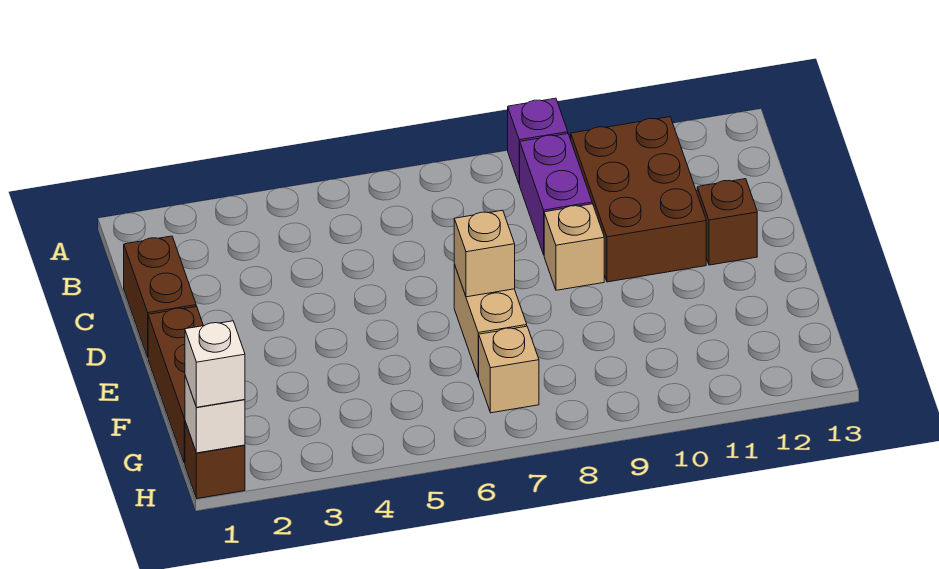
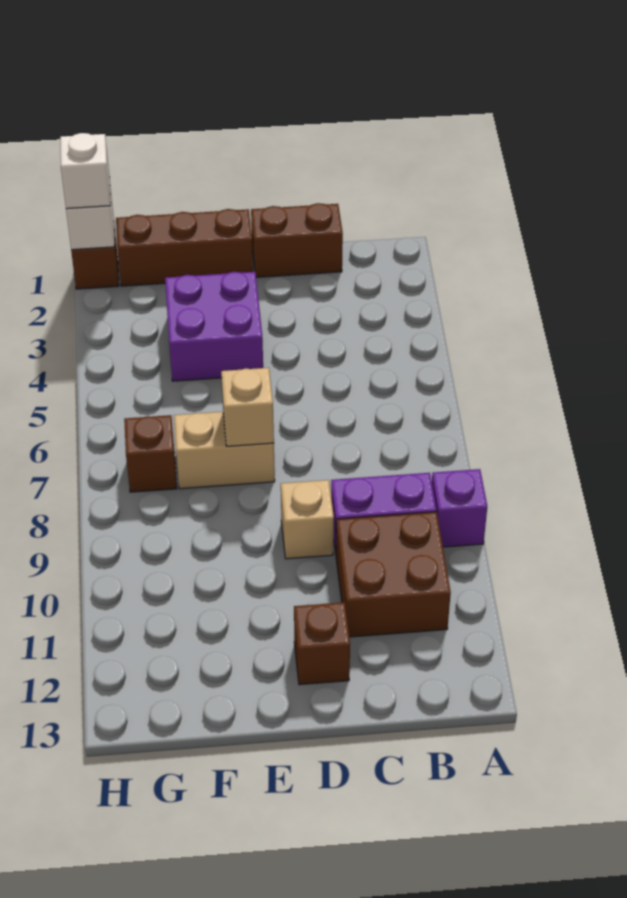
brown 2x3 brick [571,117,706,282] -> brown 2x2 brick [336,512,451,637]
none -> purple 2x2 brick [165,272,263,381]
tan 1x1 brick [478,326,539,413] -> brown 1x1 brick [124,415,177,492]

